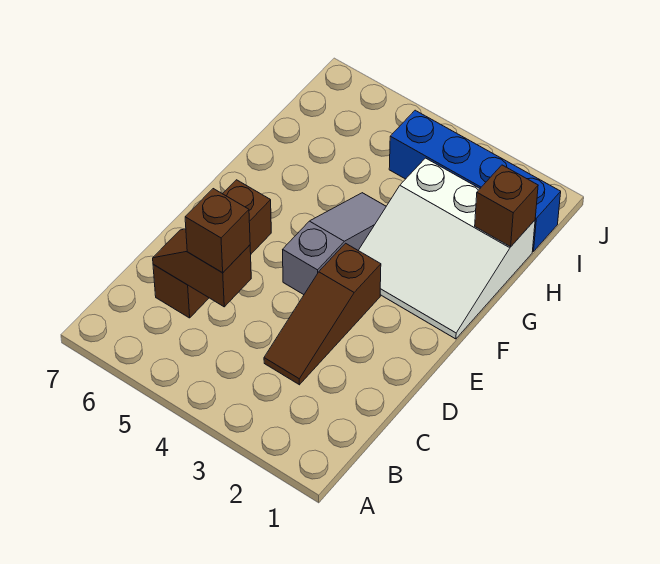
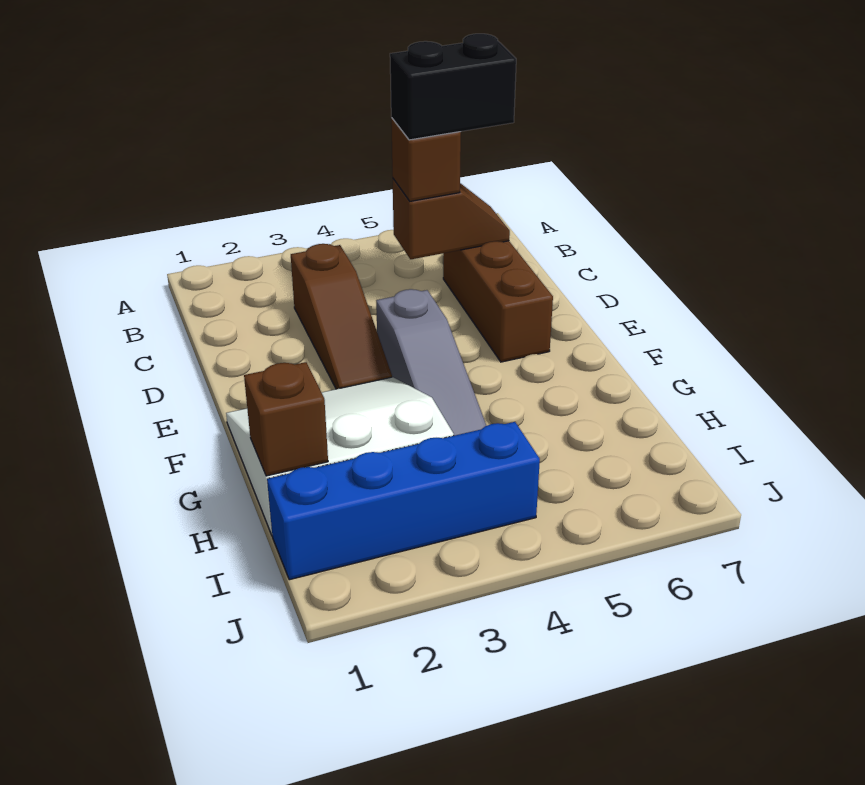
brown 1x3 slope [264,243,381,385] -> brown 1x3 slope turned to [291,244,392,389]
none -> black 1x2 brick [390,34,516,140]

